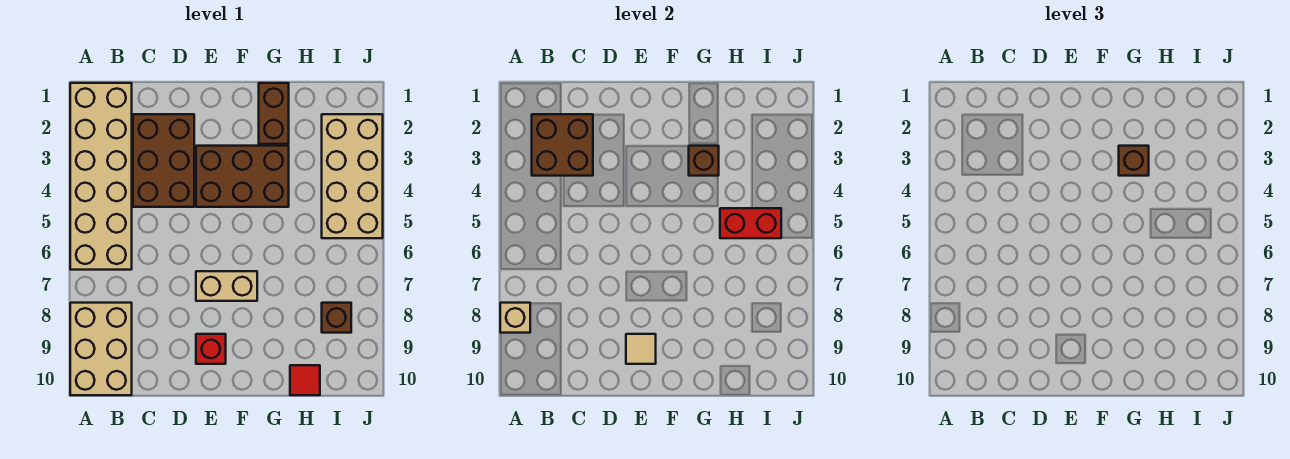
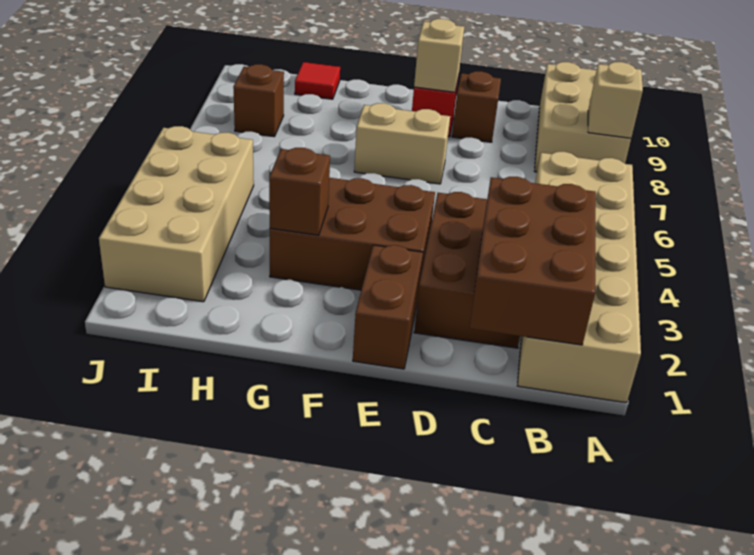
brown 2x2 brick [532,114,593,176] -> brown 2x3 brick [470,177,596,345]
tan 1x1 tile [626,334,656,364] -> tan 1x1 brick [414,19,464,92]
brown 1x2 brick [259,83,289,144] -> brown 1x2 brick moved to [353,245,423,369]
brown 1x1 brick [1119,146,1149,176] -> brown 1x1 brick moved to [452,71,501,142]
red 1x2 brick [720,208,781,238] -> none

